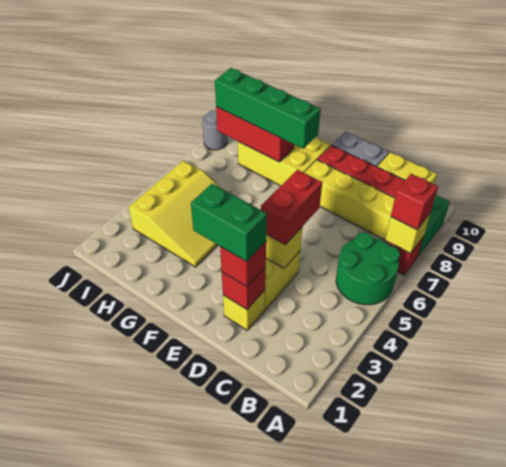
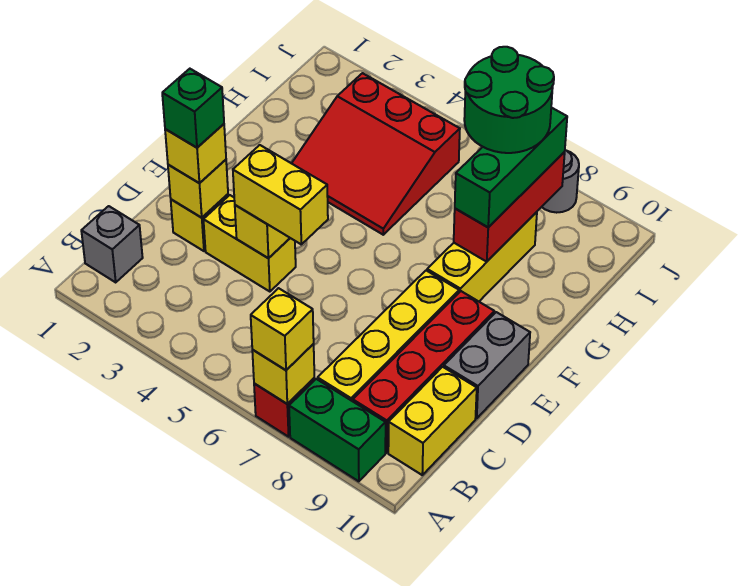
green 2x2 round brick [336,232,400,305] -> green 2x2 round brick moved to [464,47,554,153]
red 1x1 brick [391,174,438,230] -> yellow 1x1 brick [251,288,314,370]
none -> grey 1x1 brick [81,206,143,282]
red 1x1 brick [222,267,266,309] -> yellow 1x1 brick [168,160,228,218]
red 1x1 brick [220,242,266,287] -> yellow 1x1 brick [165,124,226,183]
green 1x2 brick [191,184,267,262] -> green 1x1 brick [162,69,224,148]
red 1x2 brick [261,170,322,245] -> yellow 1x2 brick [233,145,328,244]
yellow 2x3 brick [238,137,330,186] -> yellow 1x3 brick [427,212,537,301]
green 1x4 brick [215,68,321,149] -> green 1x3 brick [455,108,567,227]
yellow 3x3 slope [129,160,220,267] -> red 3x3 slope [292,73,460,235]

